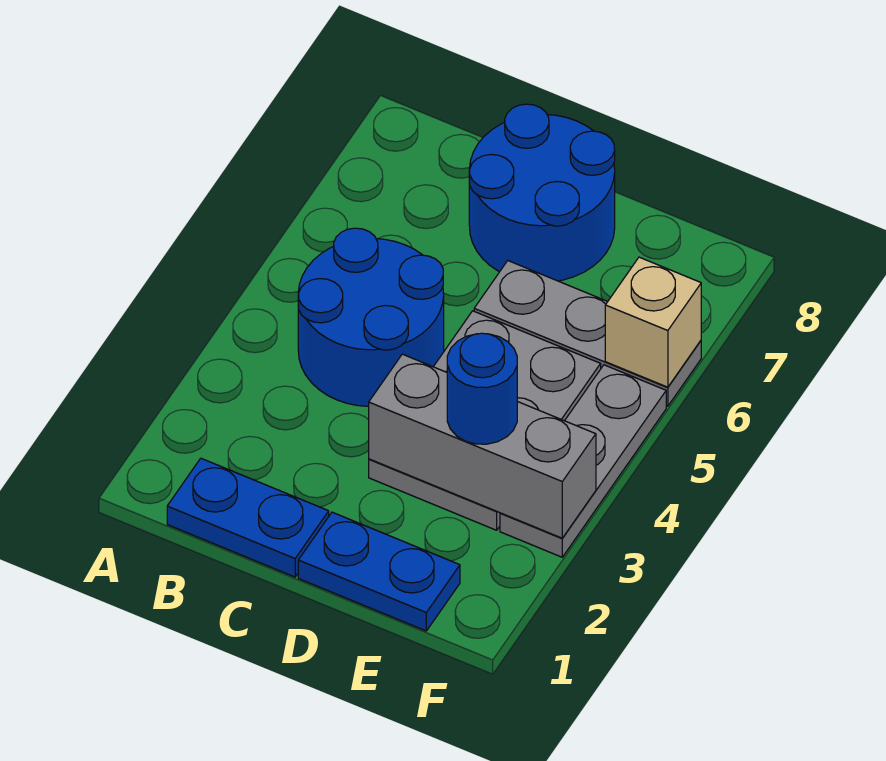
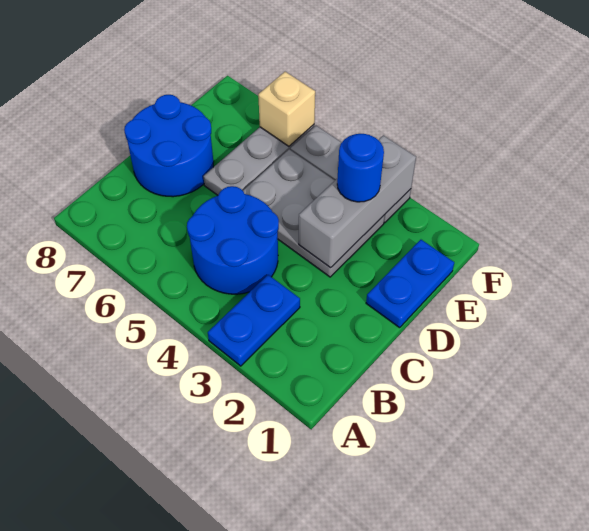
blue 1x2 plate [167,458,329,577] -> blue 1x2 plate moved to [208,275,300,366]

